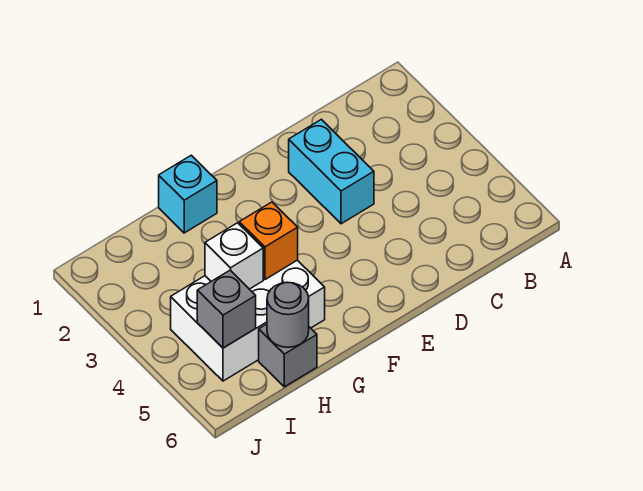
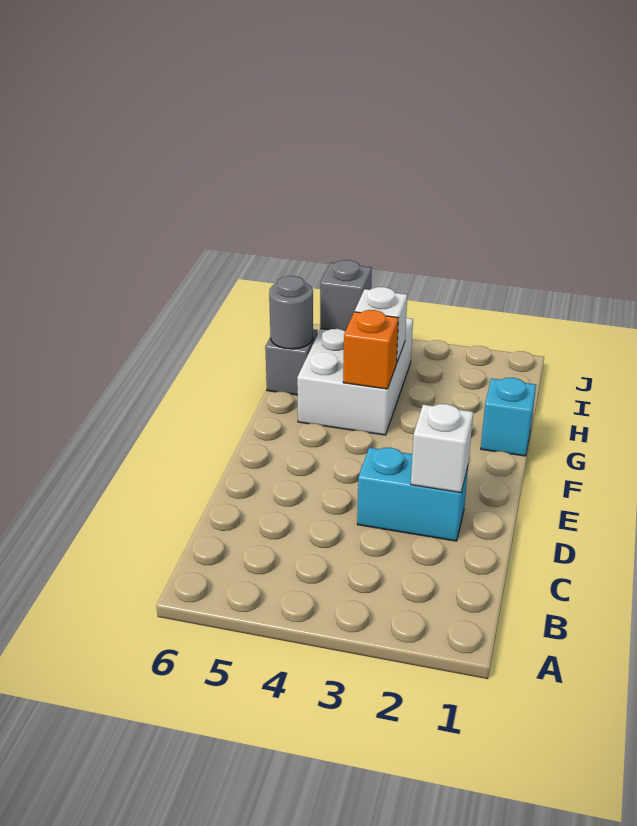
none -> white 1x1 brick [411,404,473,493]

